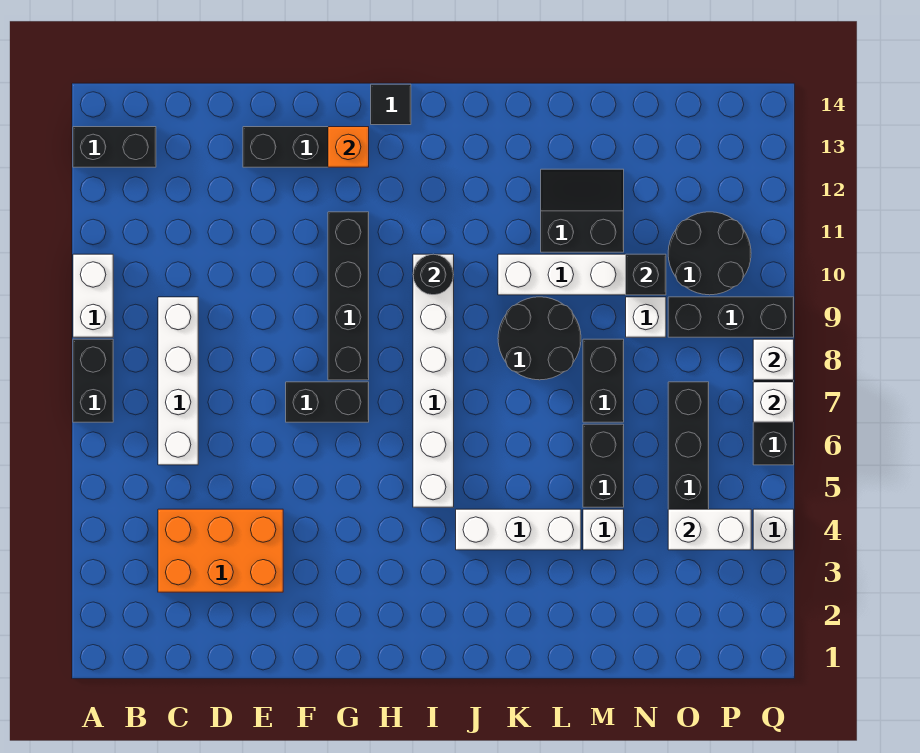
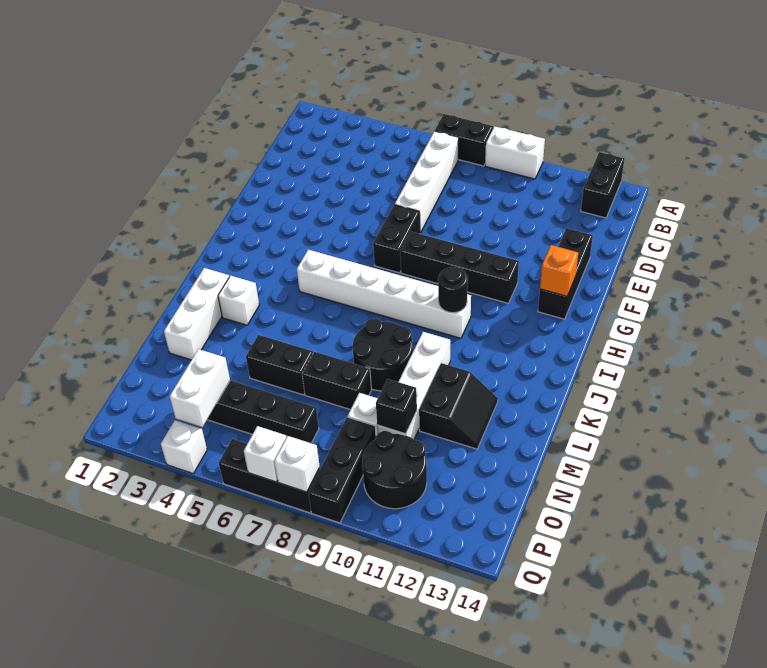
orange 2x3 brick [158,509,283,592] -> none
white 1x4 brick [158,297,198,465] -> white 1x4 brick turned to [395,131,459,233]
black 1x1 tile [371,84,411,125] -> none
white 1x3 brick [456,509,581,550] -> white 1x3 brick moved to [164,268,229,360]
white 1x1 brick [583,509,624,550] -> white 1x1 brick moved to [218,276,259,325]

